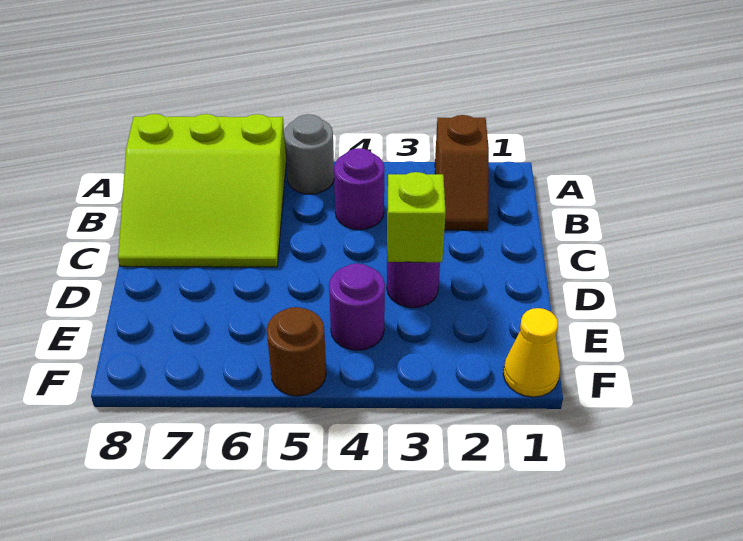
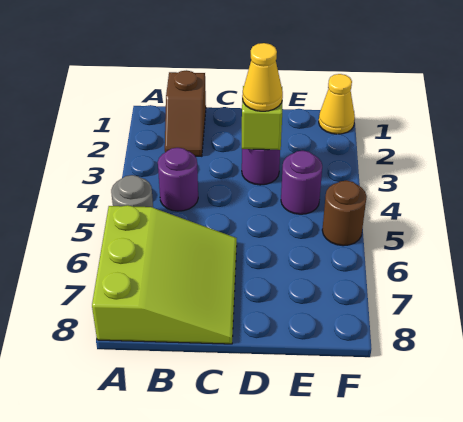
brown 1x2 slope [435,115,489,230] -> brown 1x2 slope turned to [165,70,206,156]
none -> yellow 1x1 cone [242,43,283,111]

